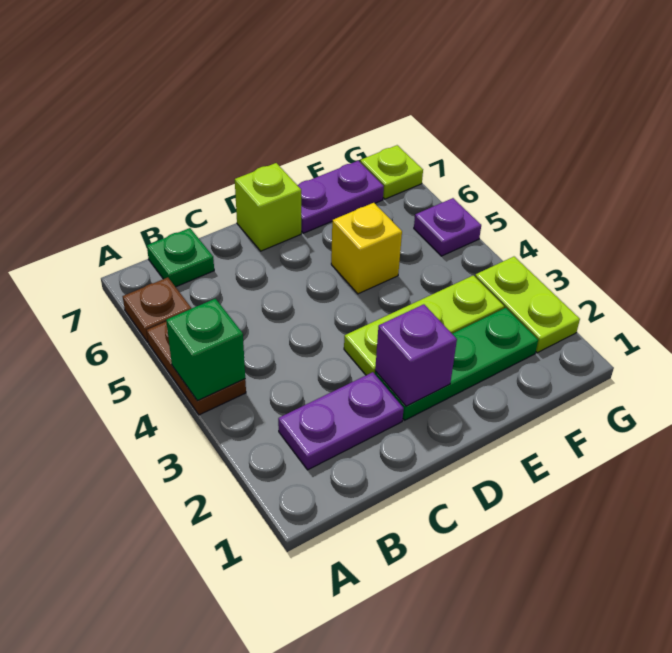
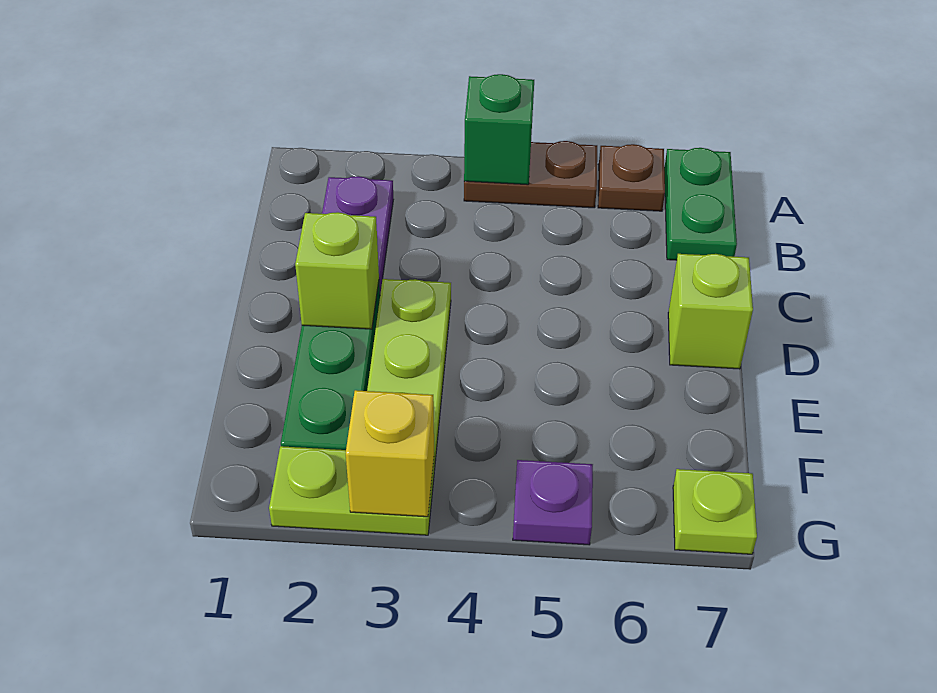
green 1x1 plate [147,228,214,287] -> green 1x2 plate [664,148,737,260]
purple 1x1 brick [375,304,457,406] -> lime 1x1 brick [295,212,379,329]
yellow 1x1 brick [331,203,402,294] -> yellow 1x1 brick moved to [346,390,434,517]
purple 1x2 plate [297,161,384,233] -> none

